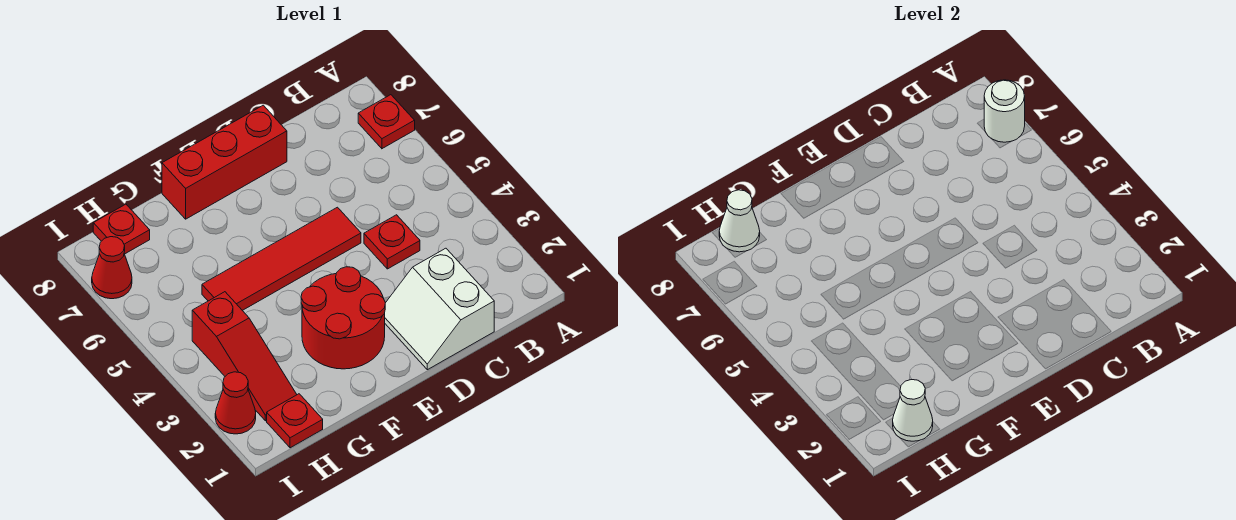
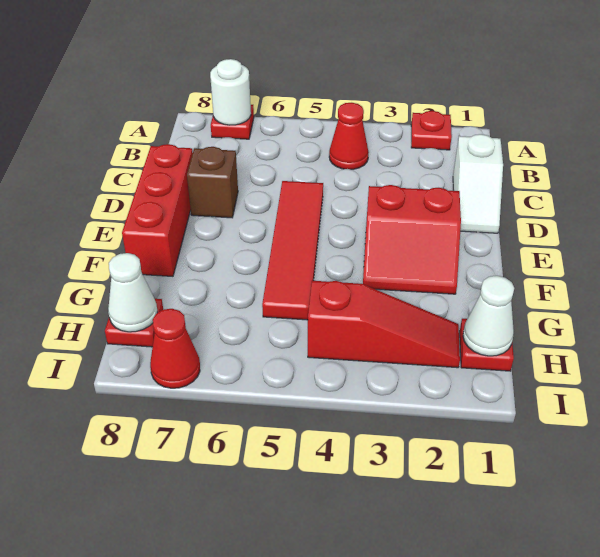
white 2x2 slope [385,248,494,370] -> white 1x2 slope [453,134,503,233]
red 1x1 plate [364,215,420,269] -> red 1x1 plate moved to [411,111,452,150]
none -> brown 1x1 brick [187,147,238,218]
red 2x2 round brick [301,267,385,369] -> red 2x2 slope [363,185,461,294]
red 1x1 cone [215,372,256,434] -> red 1x1 cone moved to [329,103,369,169]

